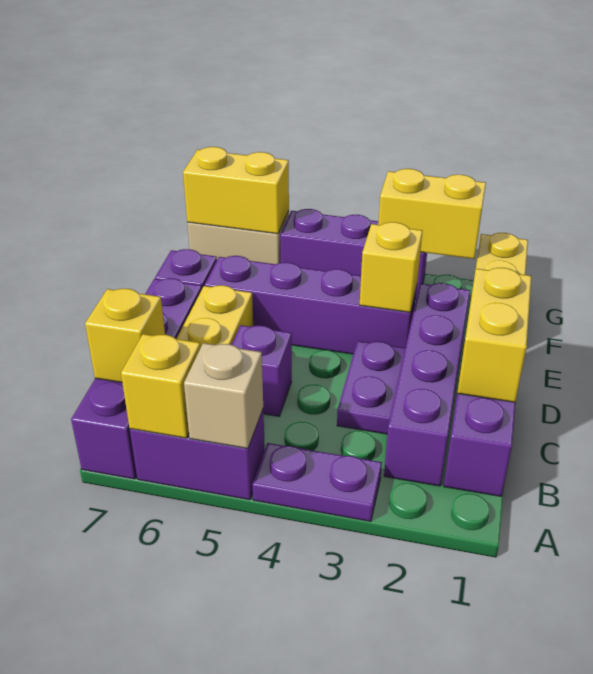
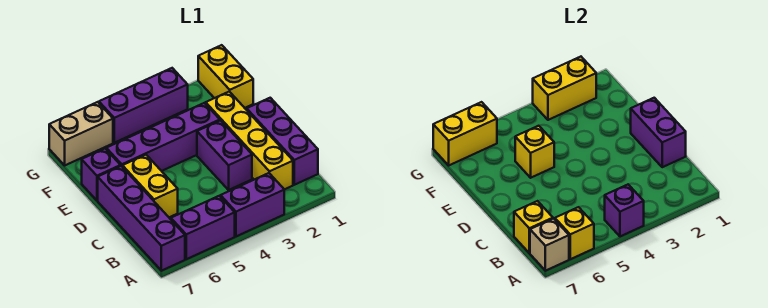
purple 1x2 plate [252,443,382,521] -> purple 1x2 brick [221,173,284,236]
tan 1x1 brick [184,343,263,449] -> tan 1x1 brick moved to [530,219,569,271]
purple 1x4 brick [384,283,470,486] -> yellow 1x4 brick [206,92,293,190]
yellow 1x2 brick [457,268,531,402] -> purple 1x2 brick [631,98,686,167]
purple 1x2 plate [337,341,405,434] -> purple 1x2 brick [197,120,252,190]
purple 1x1 brick [232,325,292,416] -> purple 1x1 brick moved to [605,185,644,236]
yellow 1x1 brick [360,222,422,313] -> yellow 1x1 brick moved to [515,126,554,178]

